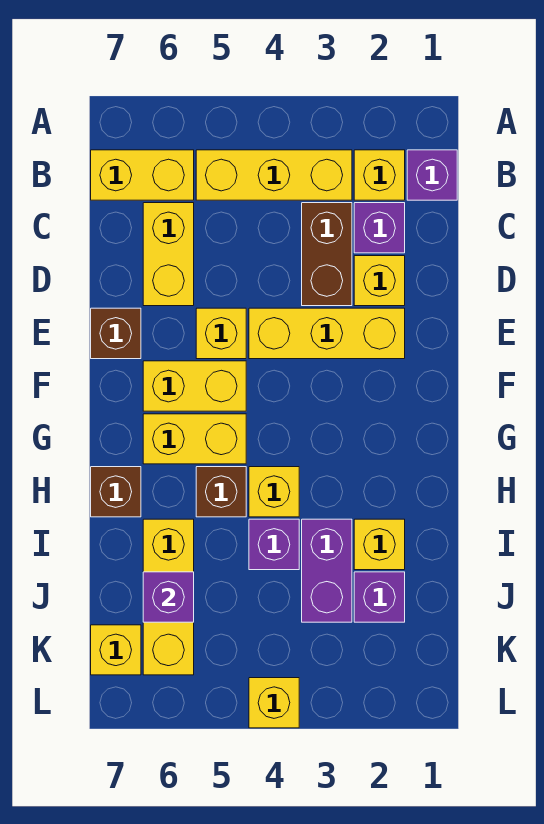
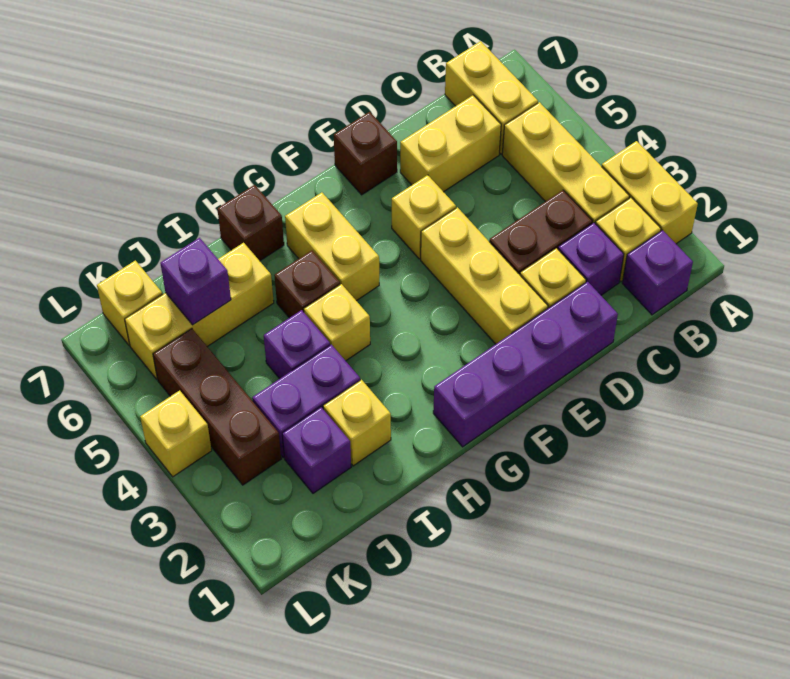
none -> purple 1x4 brick [433,281,618,447]
yellow 1x2 brick [143,361,246,411] -> yellow 1x2 brick moved to [602,141,698,244]
none -> brown 1x3 brick [153,329,281,485]

